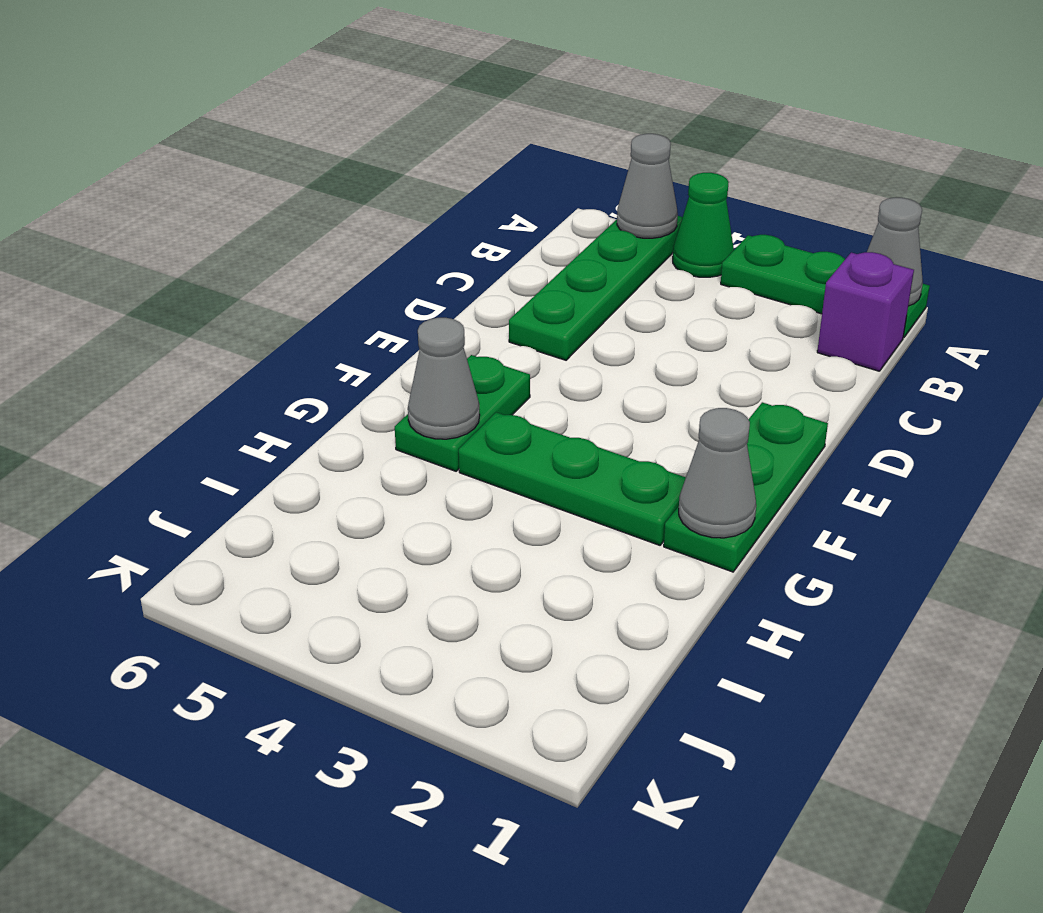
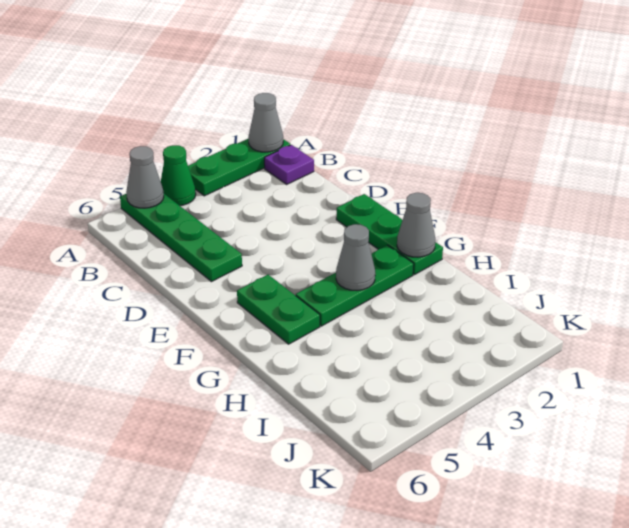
purple 1x1 brick [817,252,914,371] -> purple 1x1 plate [264,145,314,184]
grey 1x1 cone [408,318,480,439] -> grey 1x1 cone moved to [336,224,375,291]

